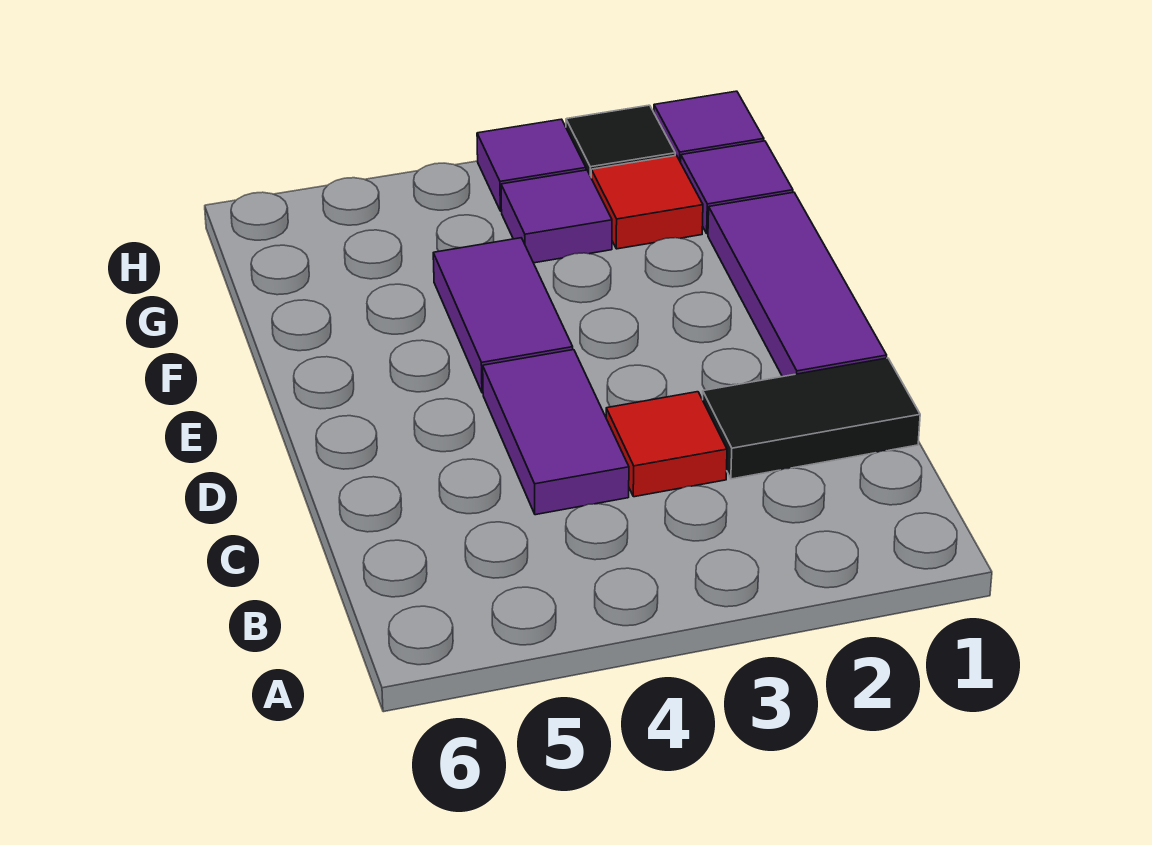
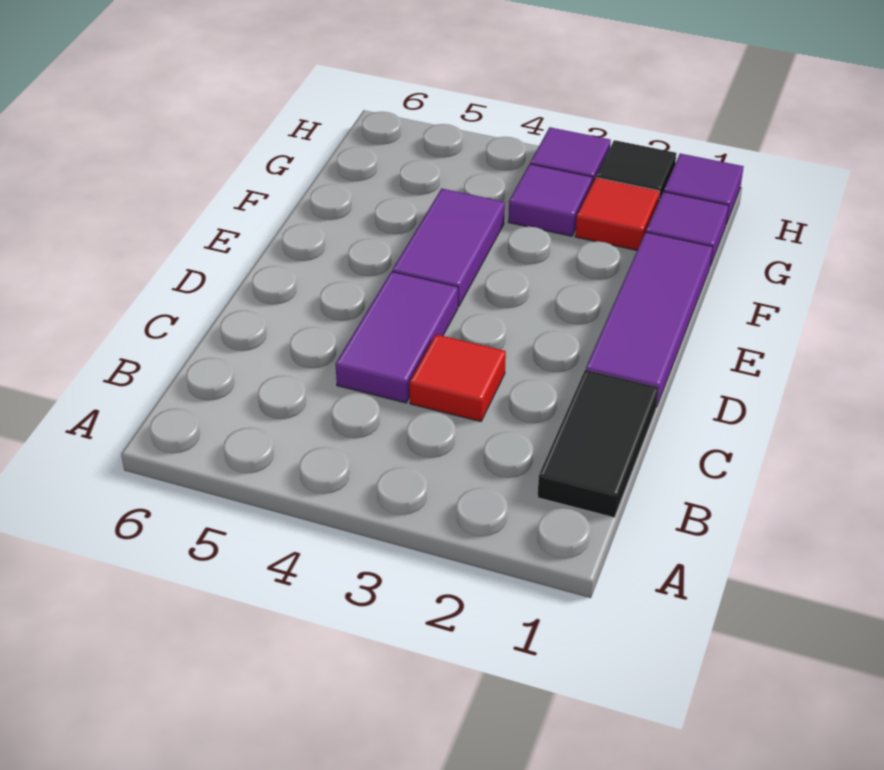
black 1x2 tile [703,358,920,479] -> black 1x2 tile turned to [537,370,659,518]

